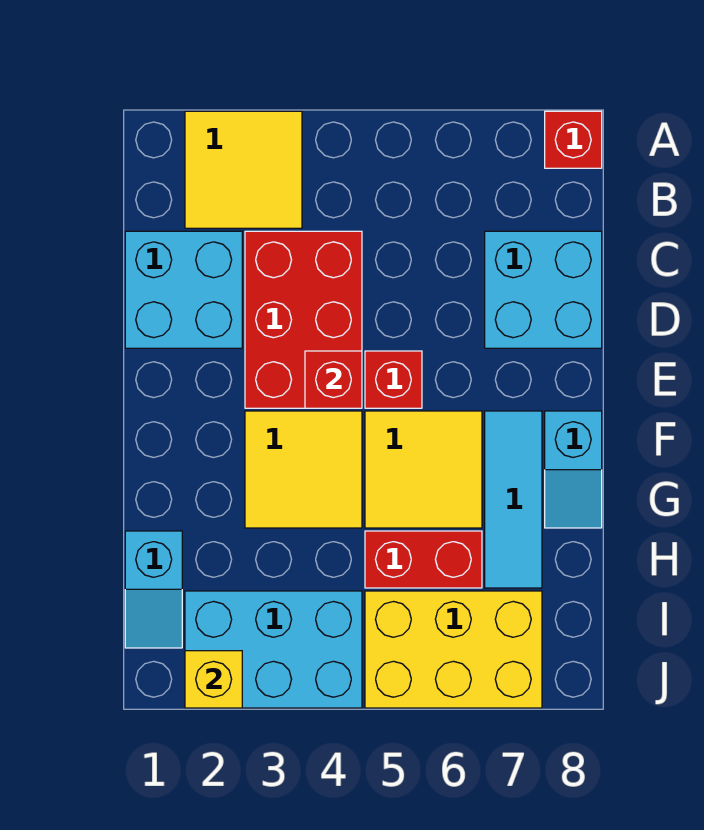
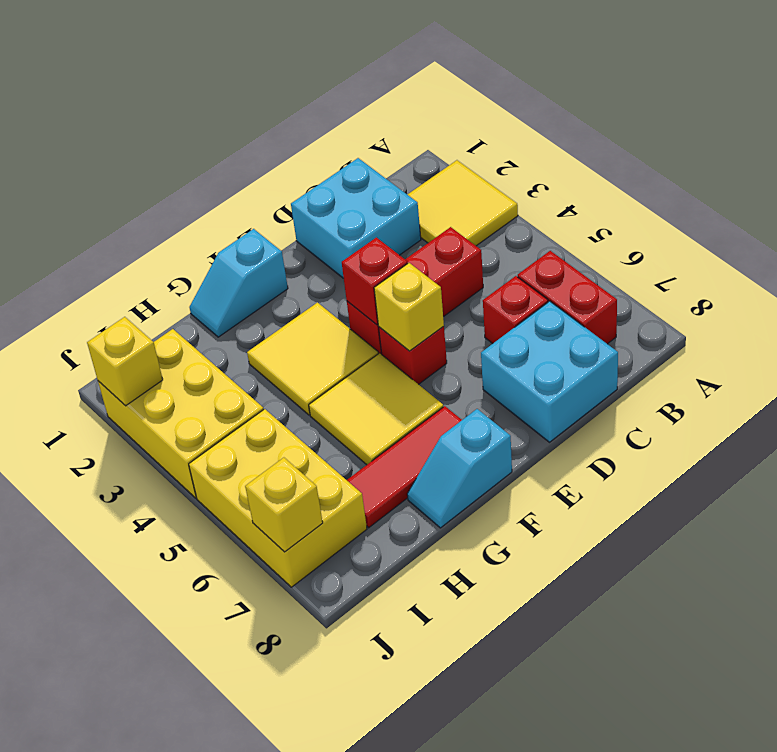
red 1x1 brick [545,111,602,168] -> red 1x1 brick moved to [483,276,548,343]
red 2x3 brick [245,231,362,408] -> red 1x3 brick [347,227,483,354]
none -> yellow 1x1 brick [374,263,444,351]
cyan 1x3 tile [485,411,542,588] -> red 1x3 tile [347,406,462,528]
cyan 1x2 slope [125,531,182,648] -> cyan 1x2 slope moved to [190,229,288,337]
red 1x2 brick [365,531,482,588] -> red 1x2 brick moved to [518,251,617,344]
cyan 2x3 brick [185,591,362,708] -> yellow 2x3 brick [98,329,264,498]
none -> yellow 1x1 brick [245,458,323,552]

